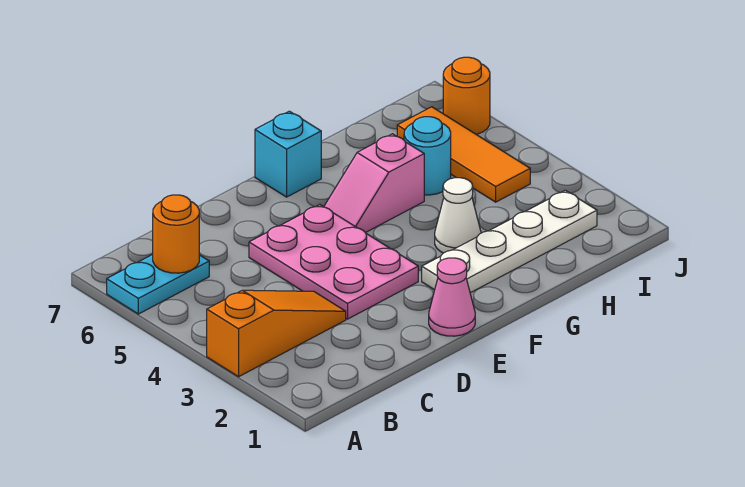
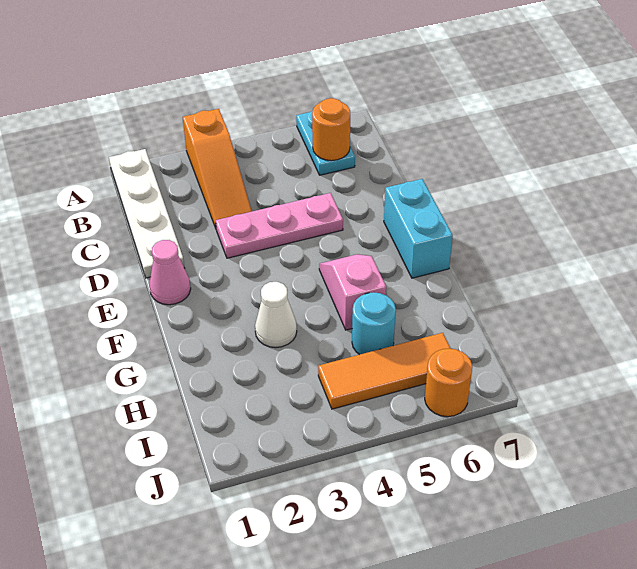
pink 2x3 plate [249,205,418,319] -> pink 1x3 plate [216,193,343,258]
white 1x4 plate [422,190,597,293] -> white 1x4 plate moved to [109,149,184,278]
cyan 1x1 brick [255,111,321,197] -> cyan 1x2 brick [384,179,453,278]

